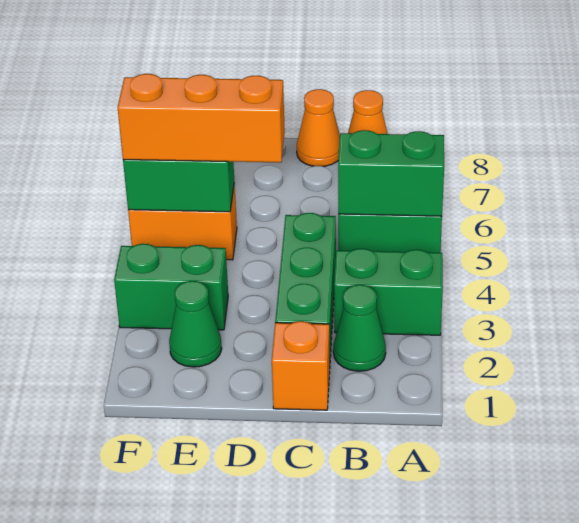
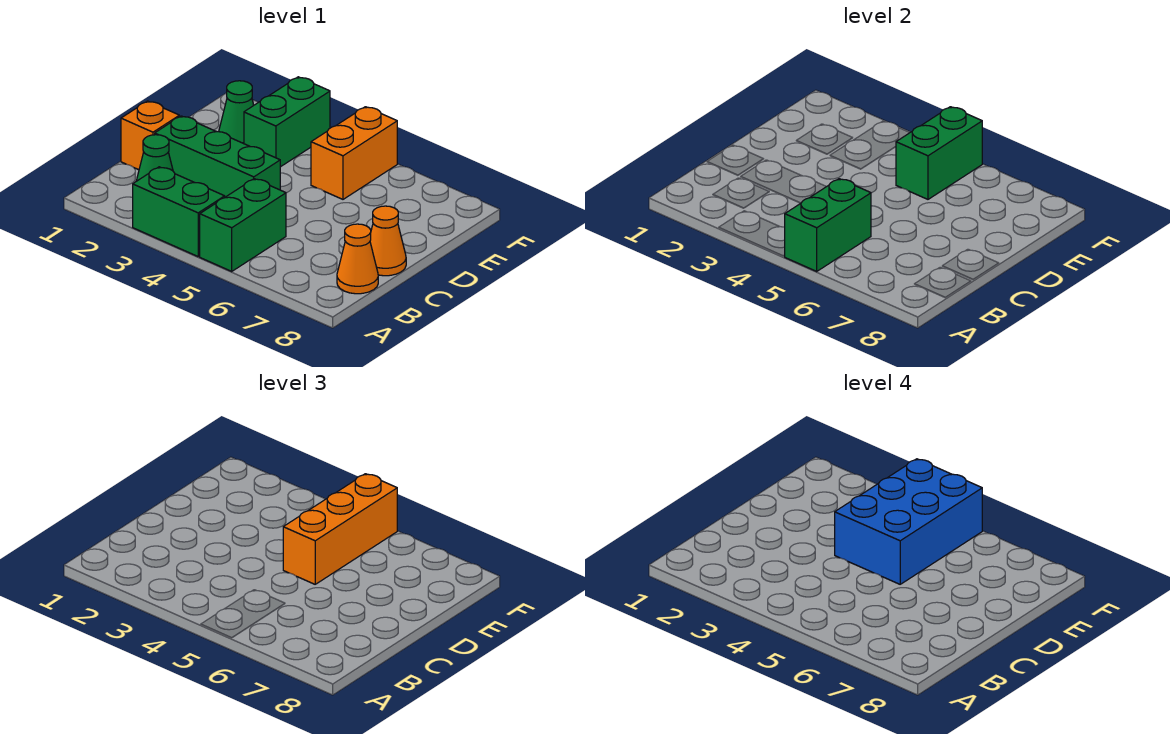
green 1x2 brick [334,249,443,335] -> green 1x2 brick turned to [133,167,225,256]
none -> blue 2x3 brick [835,459,982,584]

